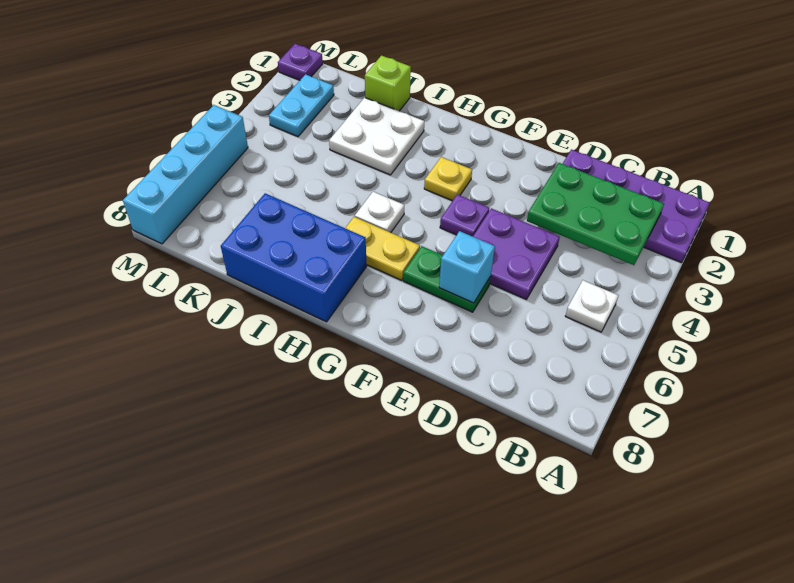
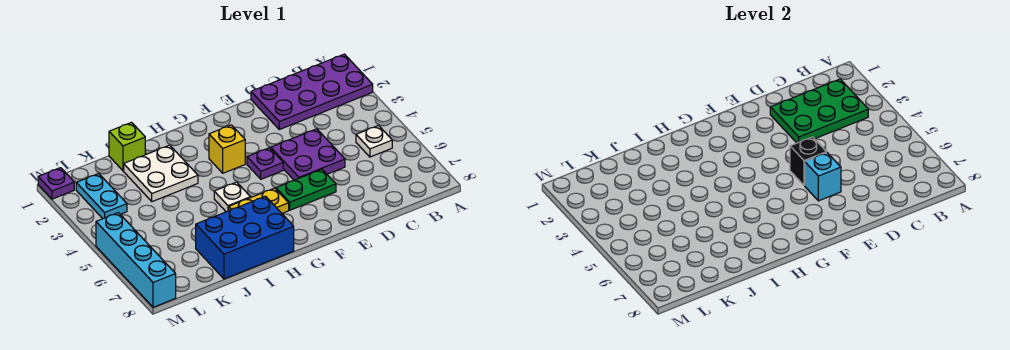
none -> black 1x1 brick [790,137,826,185]
yellow 1x1 plate [424,157,472,201] -> yellow 1x1 brick [209,125,245,173]

